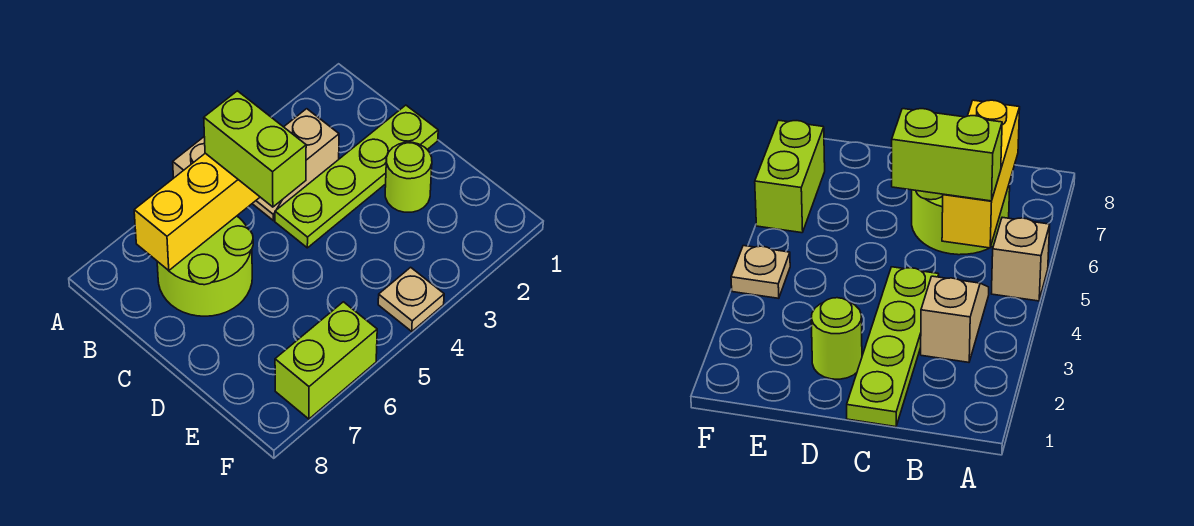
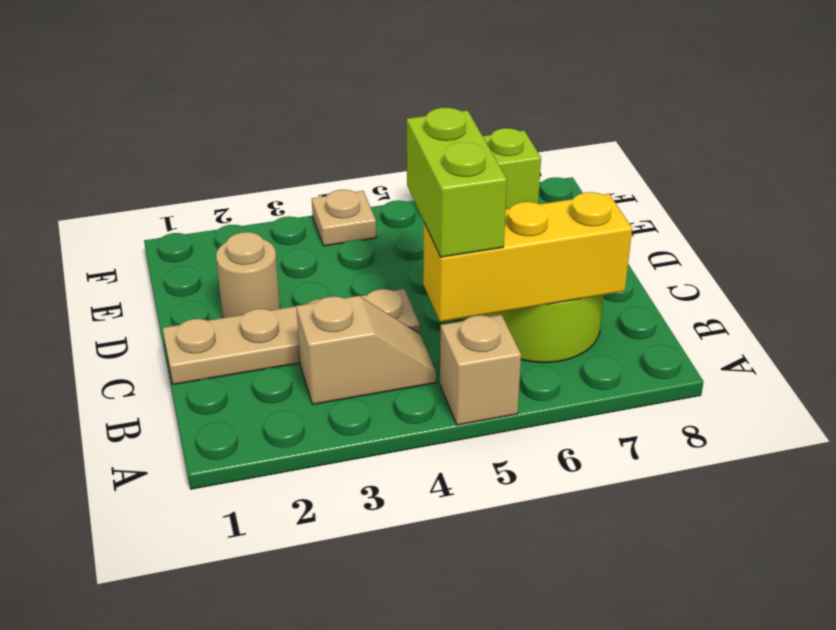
lime 1x4 plate [275,105,438,248] -> tan 1x4 plate [163,289,420,384]
lime 1x1 round brick [385,142,432,212] -> tan 1x1 round brick [216,232,280,318]

